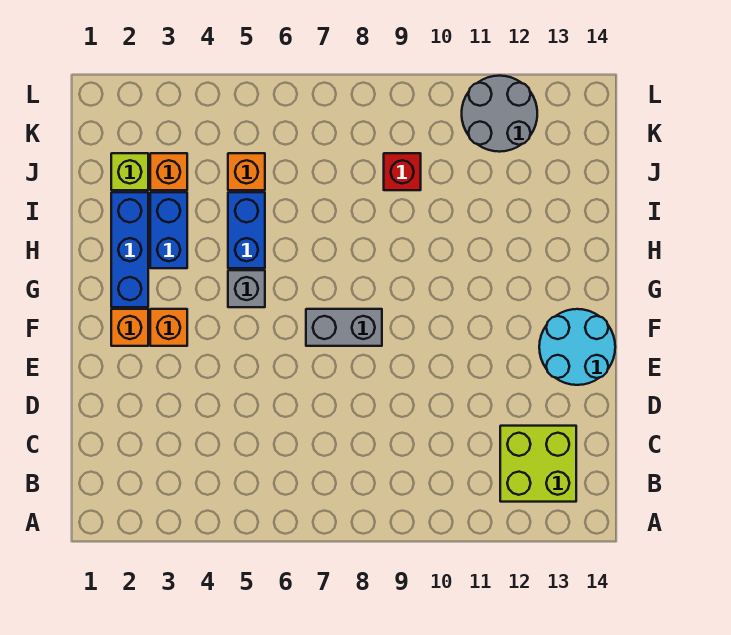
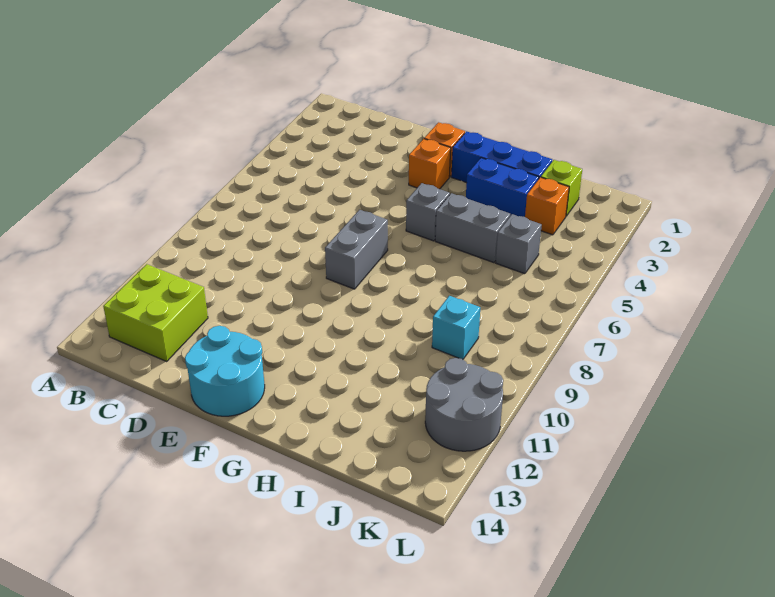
blue 1x2 brick [228,192,265,268] -> grey 1x2 brick [435,193,510,263]
orange 1x1 brick [228,153,265,190] -> grey 1x1 brick [496,214,542,274]
red 1x1 brick [384,153,421,190] -> cyan 1x1 brick [432,296,480,359]

